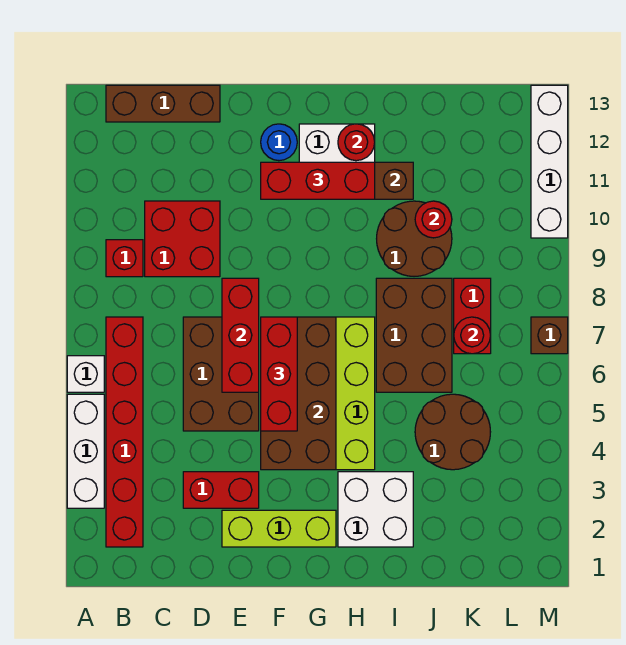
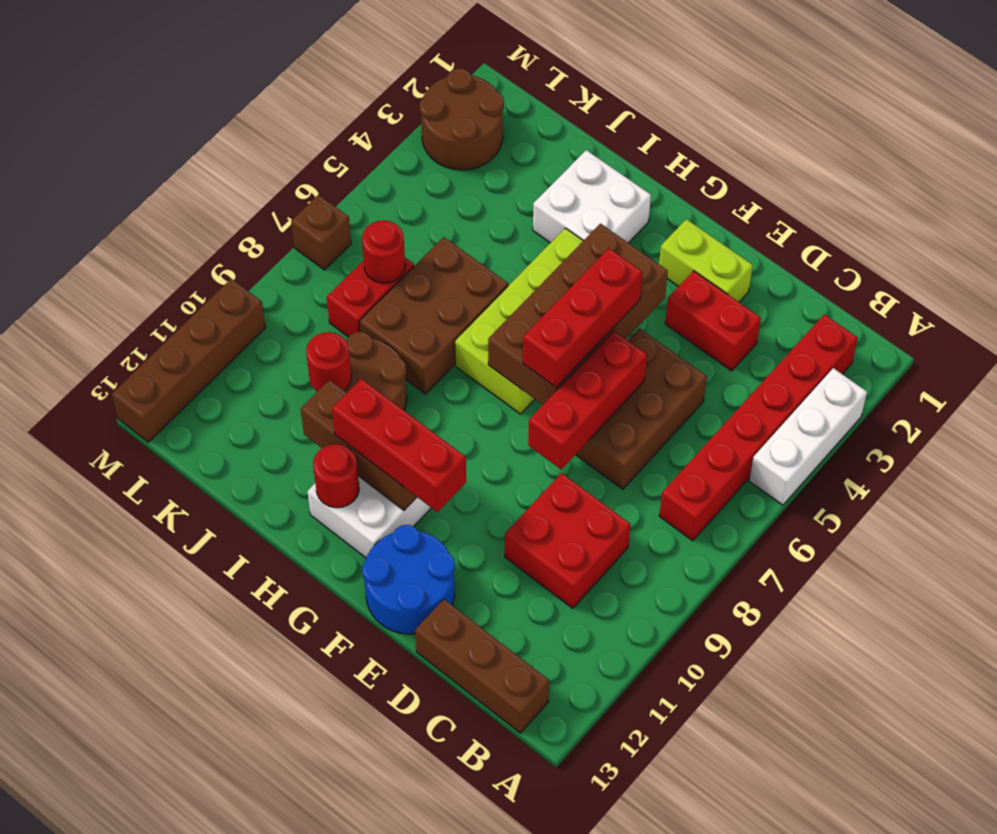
white 1x1 brick [67,356,104,392] -> none
red 1x1 brick [106,240,143,277] -> none
lime 1x3 brick [222,510,336,547] -> lime 1x2 brick [659,219,753,302]
blue 1x1 round brick [261,124,297,161] -> blue 2x2 round brick [362,525,455,634]
brown 2x2 round brick [415,394,490,470] -> brown 2x2 round brick moved to [420,68,504,170]
white 1x4 brick [531,85,568,238] -> brown 1x4 brick [112,279,266,442]

